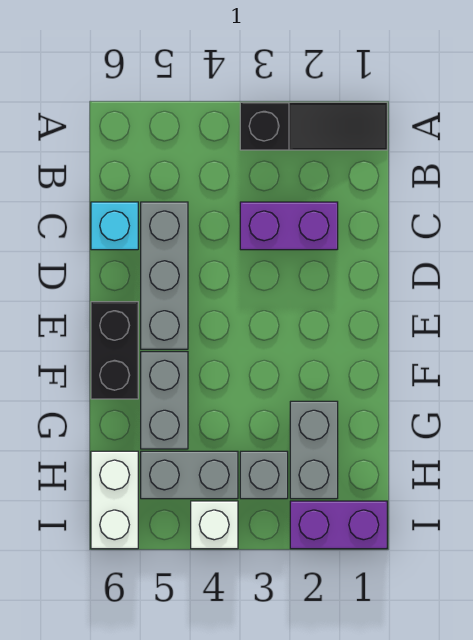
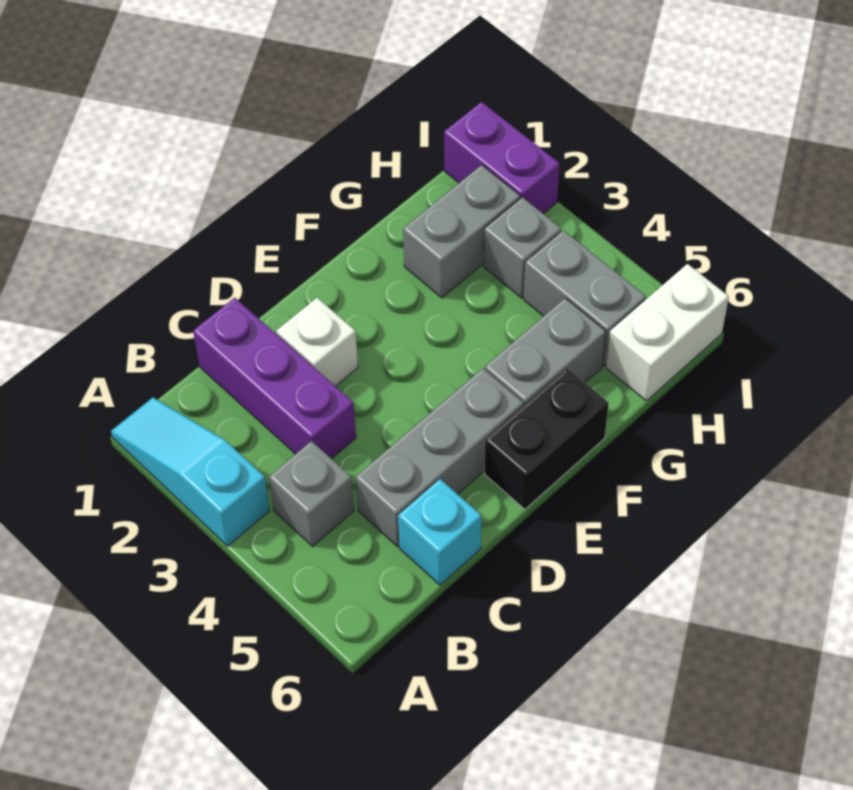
black 1x3 slope [240,102,387,150] -> cyan 1x3 slope [111,398,270,546]
none -> grey 1x1 brick [269,441,354,546]
purple 1x2 brick [240,202,338,250] -> purple 1x3 brick [193,298,356,459]
white 1x1 brick [191,501,238,549] -> white 1x1 brick moved to [276,298,358,386]

